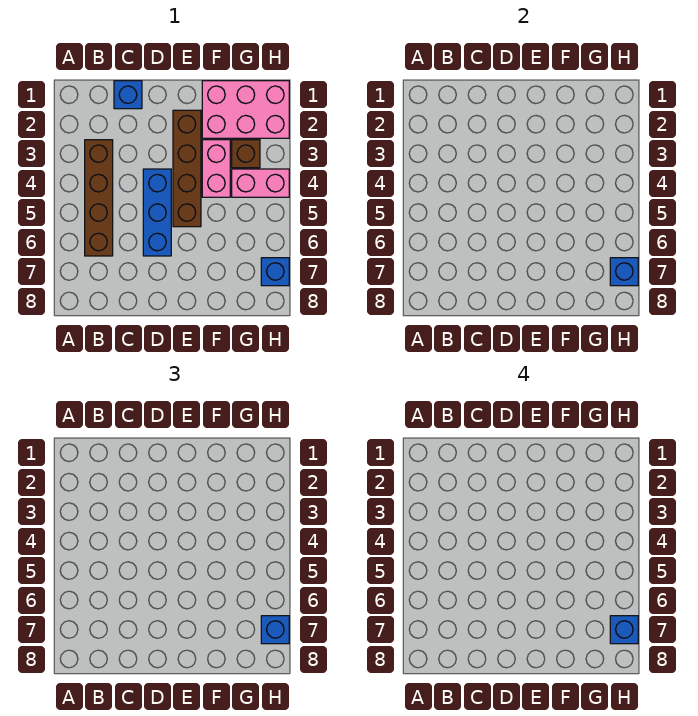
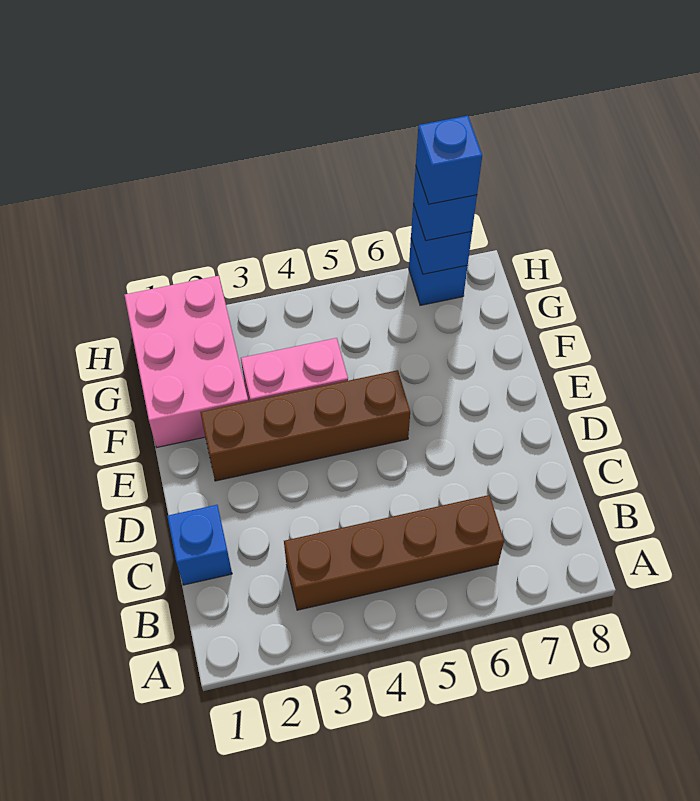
blue 1x3 brick [143,169,171,256] -> none
brown 1x1 brick [232,140,260,168] -> none
pink 1x2 brick [232,169,289,197] -> none

